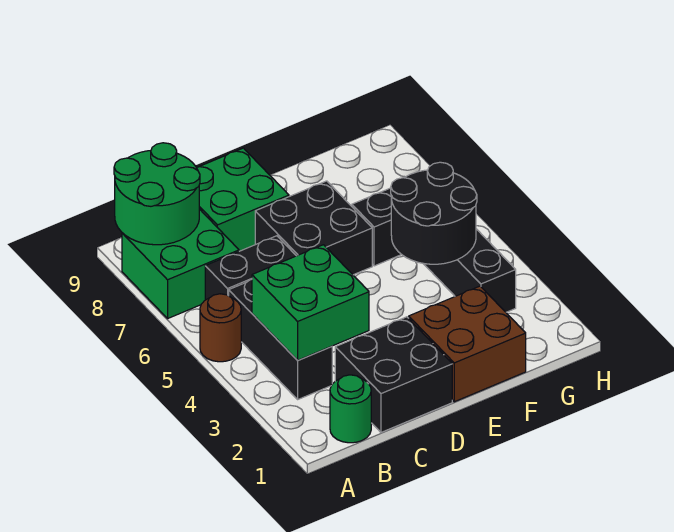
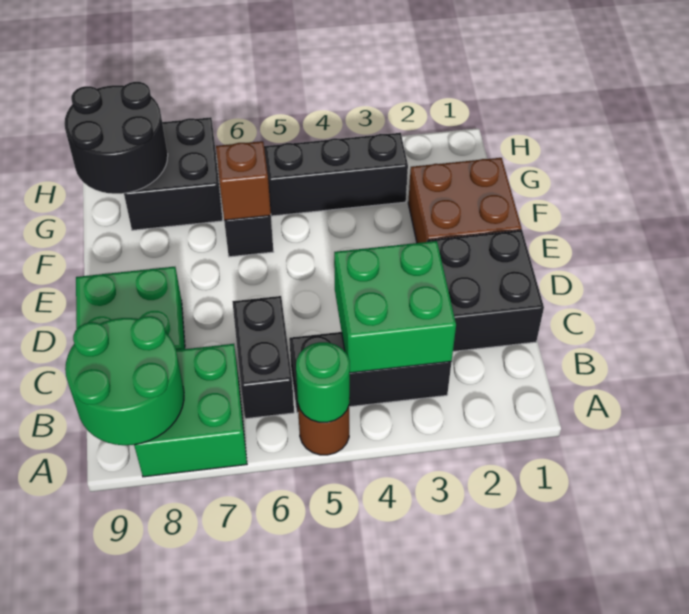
green 1x1 round brick [330,375,371,443] -> green 1x1 round brick moved to [296,342,350,422]
black 2x2 brick [255,181,372,275] -> black 2x2 brick moved to [124,117,223,230]
black 2x2 round brick [391,162,477,264] -> black 2x2 round brick moved to [64,82,168,194]
none -> brown 1x1 brick [216,141,271,220]

